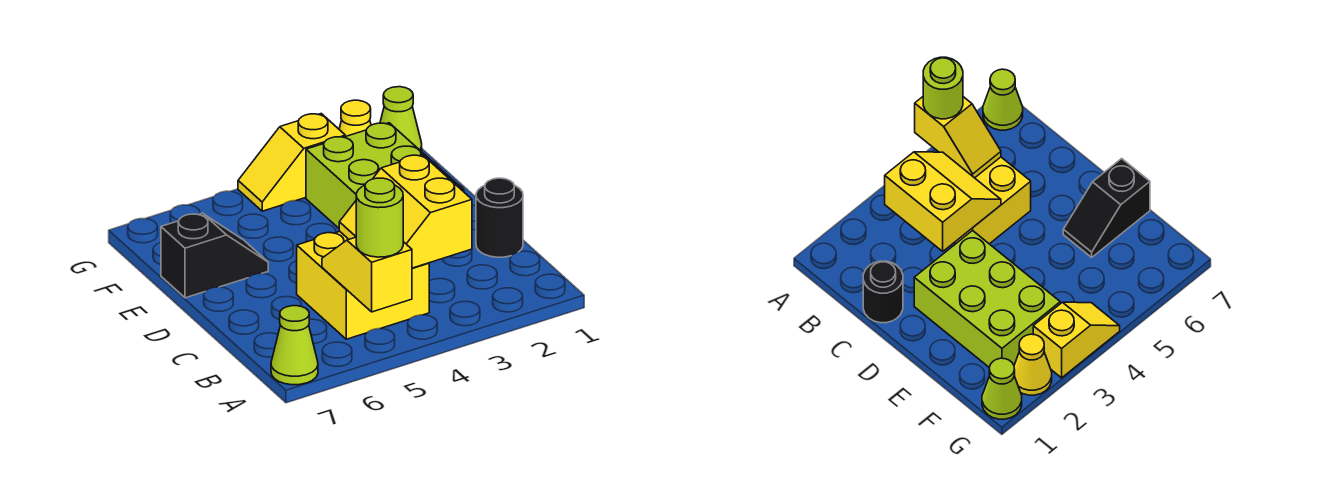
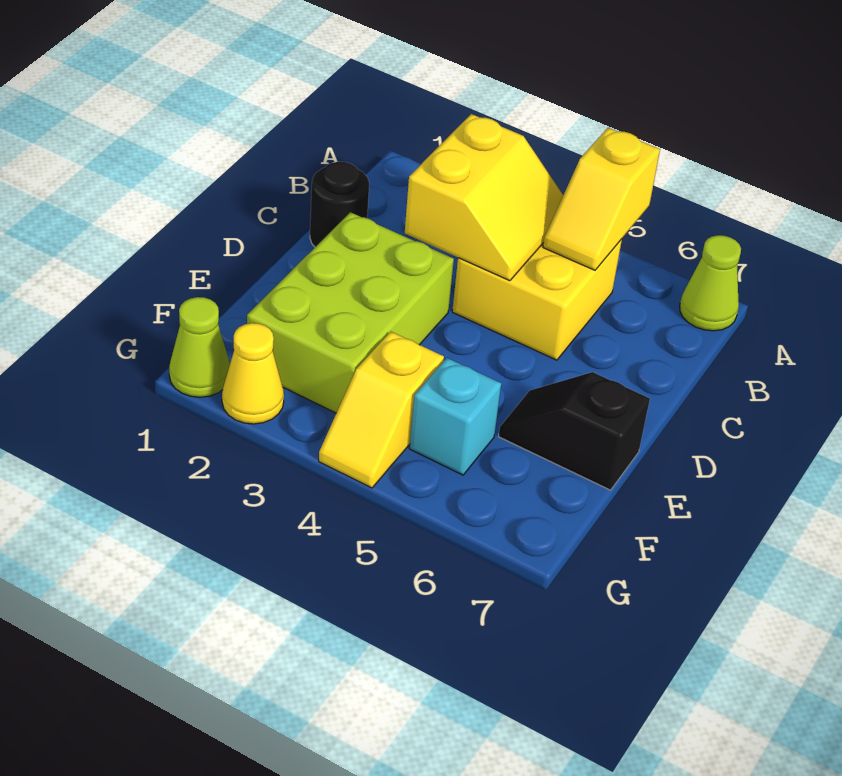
lime 1x1 round brick [356,178,403,257] -> none
none -> cyan 1x1 brick [409,358,501,475]
yellow 1x2 slope [238,114,345,211] -> yellow 1x2 slope turned to [319,332,444,488]

